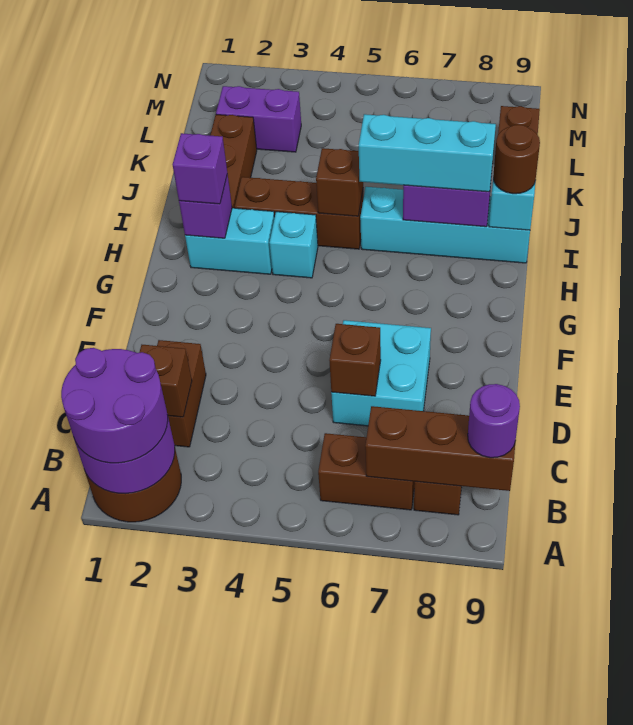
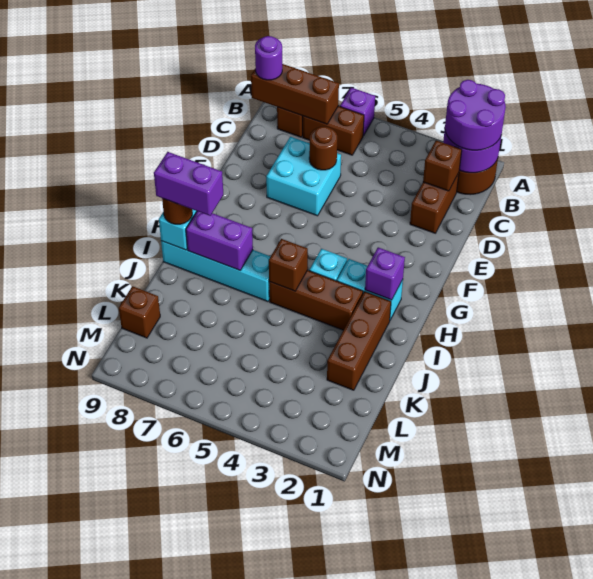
brown 1x1 brick [329,324,381,396] -> brown 1x1 round brick [309,127,337,170]
purple 1x1 brick [173,133,227,204] -> purple 1x1 brick moved to [340,88,375,136]
cyan 1x3 brick [359,114,496,192] -> none
purple 1x2 brick [216,86,301,152] -> purple 1x2 brick moved to [154,152,223,216]

